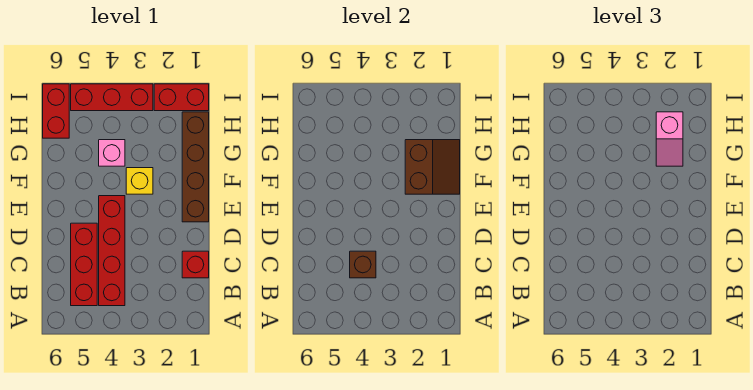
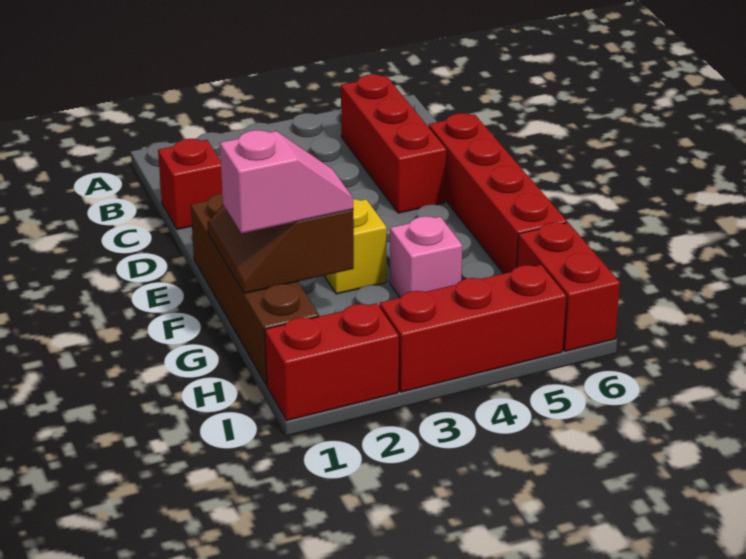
red 1x4 brick [99,196,125,306] -> red 1x4 brick moved to [429,113,567,274]
brown 1x1 brick [350,251,376,278] -> none
pink 1x2 slope [656,112,683,166] -> pink 1x2 slope turned to [220,130,353,233]

